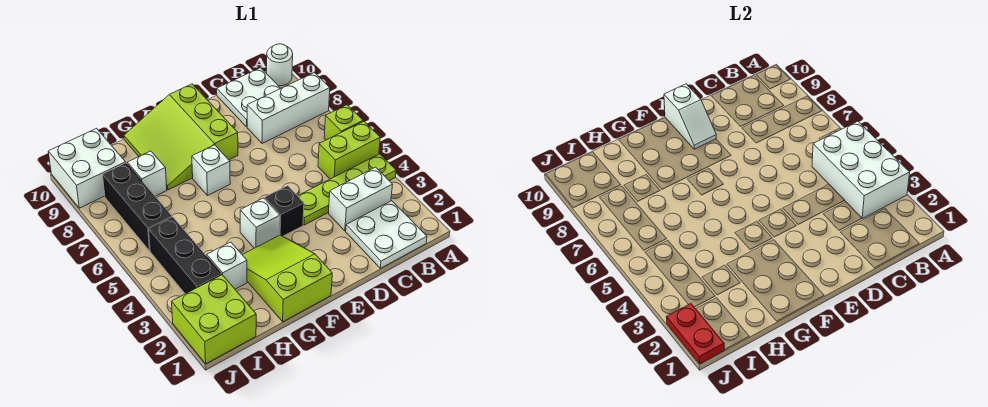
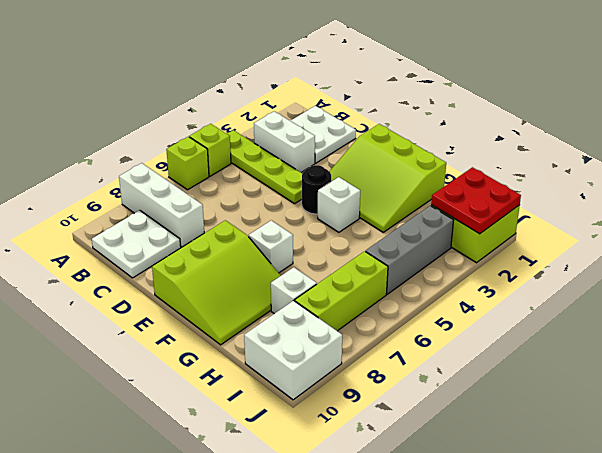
white 2x3 brick [812,121,910,218] -> none
lime 1x2 brick [318,121,380,179] -> lime 1x1 brick [189,124,231,176]
white 1x1 round brick [267,44,293,86] -> none
black 1x1 brick [265,186,304,236] -> black 1x1 round brick [302,165,331,214]
white 1x2 slope [664,84,716,149] -> none
lime 2x3 slope [243,235,332,322] -> lime 3x3 slope [329,124,446,232]
white 1x1 brick [207,242,247,289] -> none
black 1x3 brick [149,217,222,294] -> grey 1x3 brick [366,206,454,294]
black 1x3 brick [103,163,172,251] -> lime 1x3 brick [295,251,388,331]
red 1x2 plate [666,304,724,364] -> red 2x2 plate [431,167,521,234]

